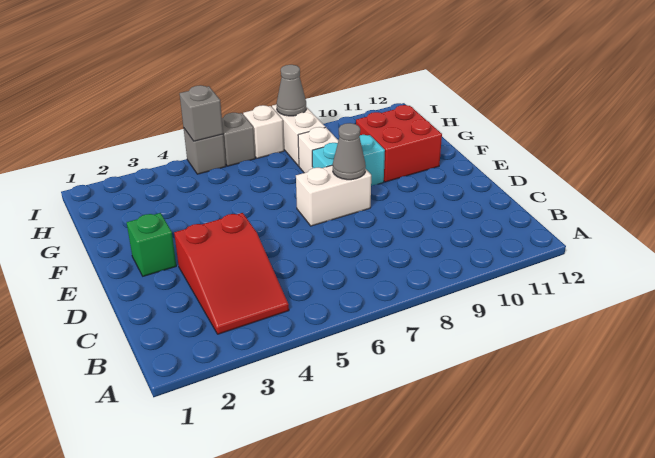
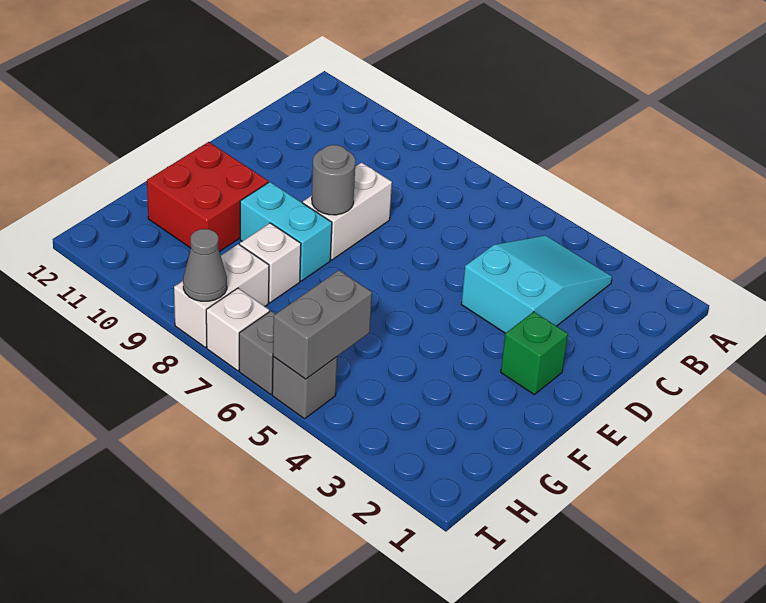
red 2x3 slope [174,213,289,334] -> cyan 2x3 slope [461,236,612,333]
white 1x2 brick [296,165,371,226] -> white 1x2 brick turned to [303,163,392,260]
grey 1x1 cone [333,123,366,180] -> grey 1x1 round brick [312,145,355,215]
grey 1x1 brick [180,85,223,141] -> grey 1x2 brick [273,270,372,379]

